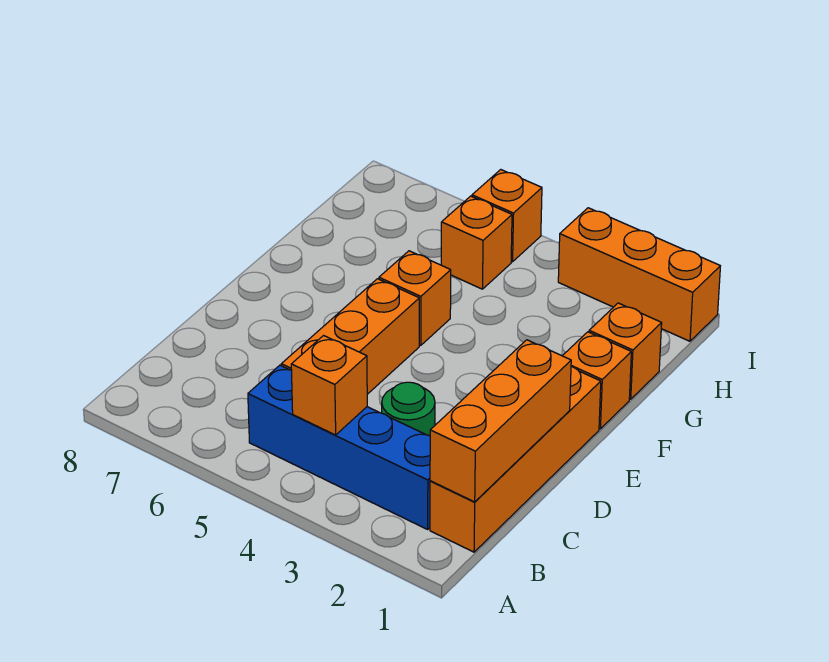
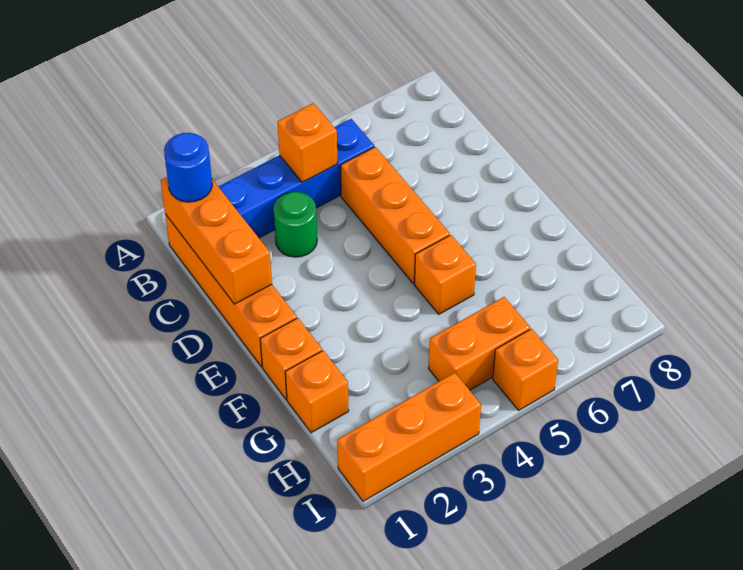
none -> blue 1x1 round brick [164,133,212,202]
orange 1x1 brick [441,196,512,289] -> orange 1x2 brick [428,297,530,390]

